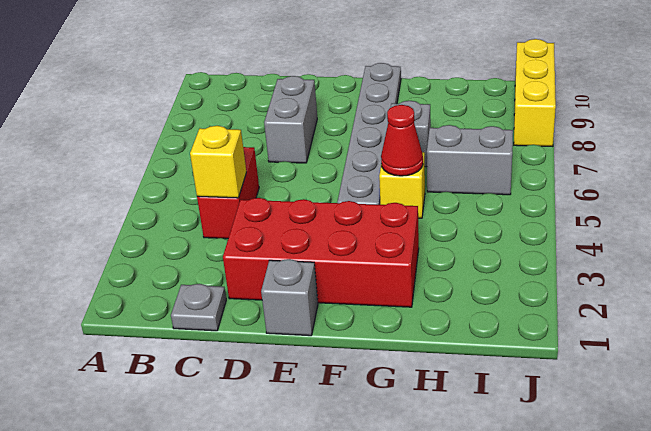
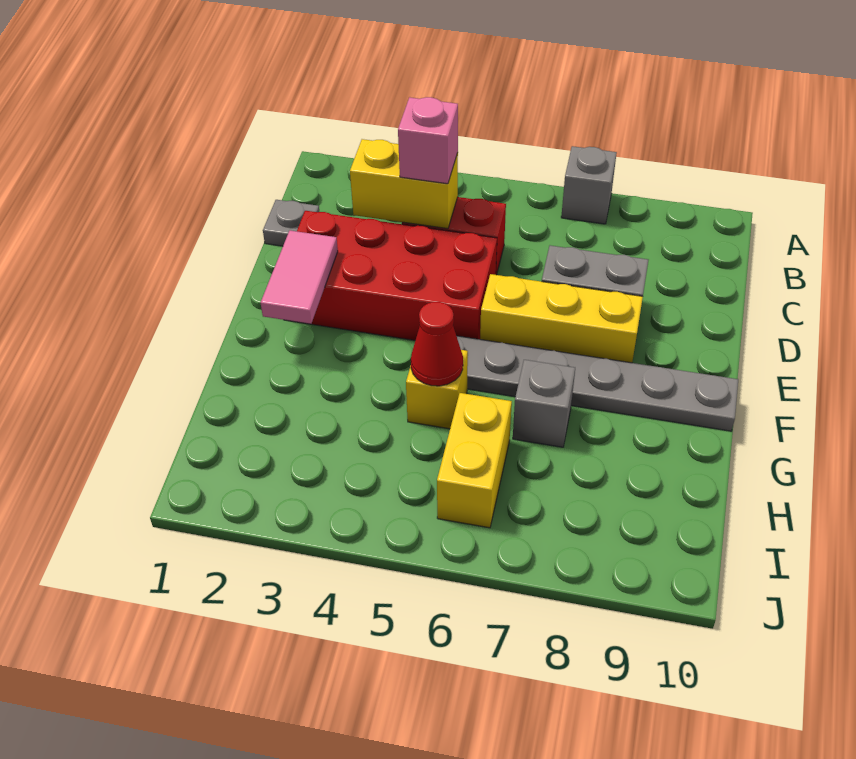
yellow 1x1 brick [190,126,246,198] -> yellow 1x2 brick [350,139,458,229]
none -> pink 1x1 brick [398,97,458,184]
red 2x4 brick [223,198,419,307] -> red 2x4 brick turned to [287,211,497,340]
grey 1x1 brick [261,259,318,336] -> grey 1x1 brick moved to [561,146,617,224]
none -> pink 1x2 tile [261,230,338,324]
grey 1x2 brick [427,125,513,195] -> yellow 1x2 brick [437,393,512,528]
yellow 1x3 brick [514,39,556,146] -> yellow 1x3 brick moved to [480,274,643,363]

